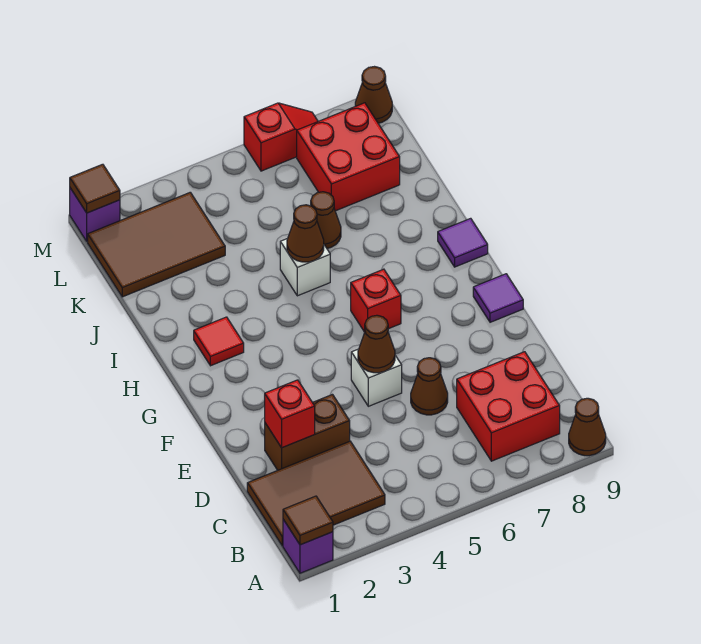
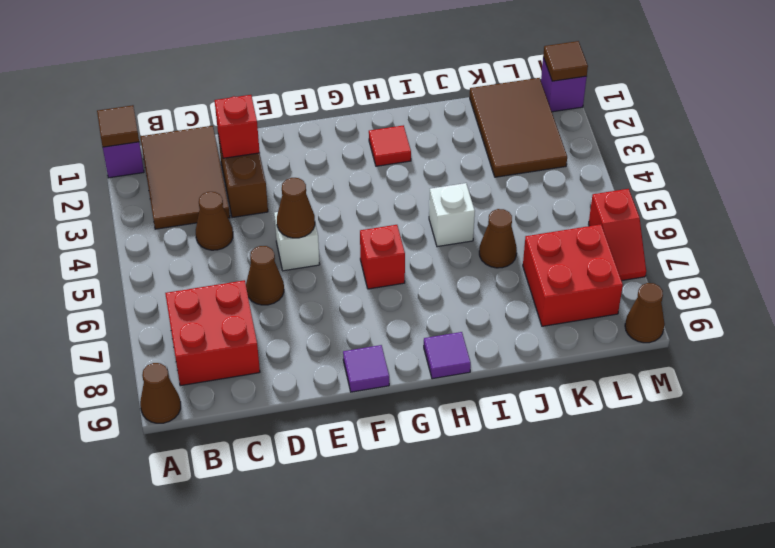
brown 1x1 cone [287,205,324,262] -> brown 1x1 cone moved to [196,192,233,250]

